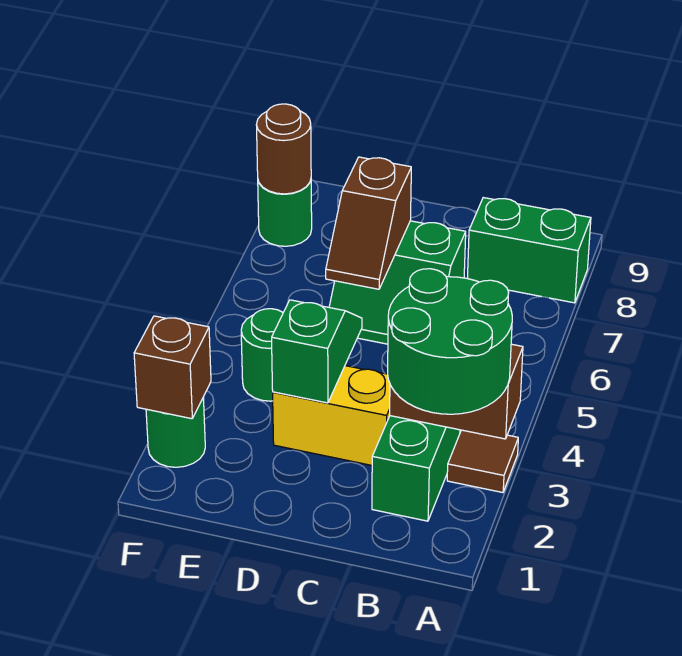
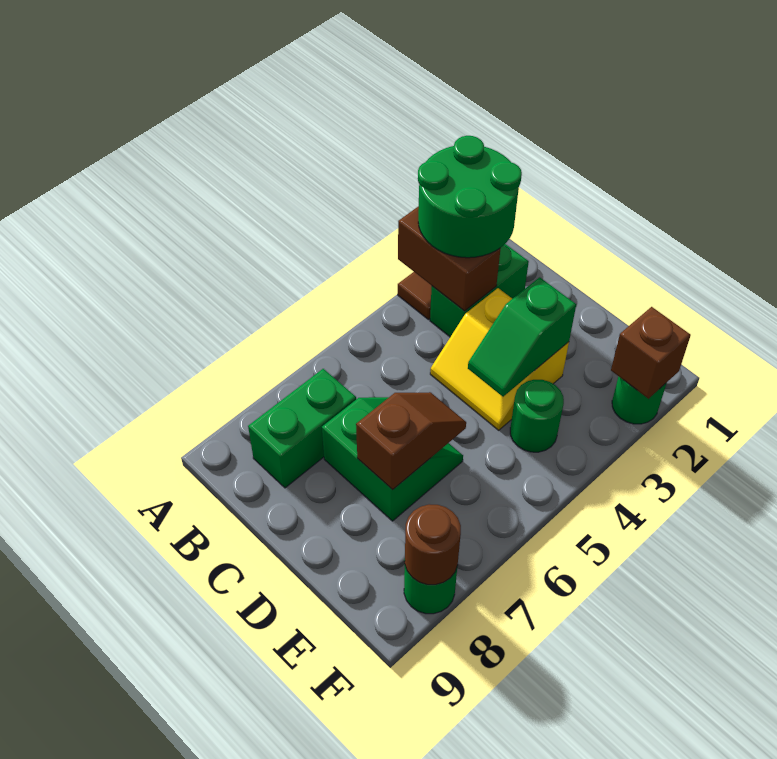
green 1x2 brick [467,198,591,303] -> green 1x2 brick turned to [248,369,356,488]

